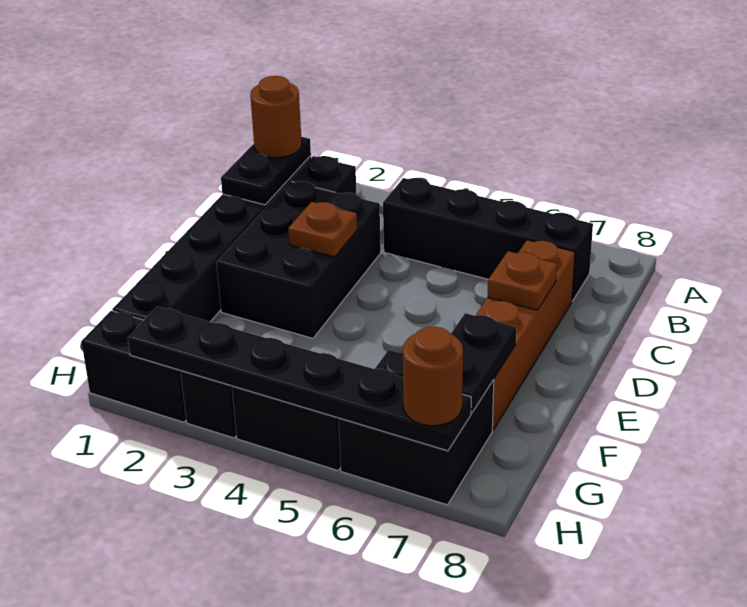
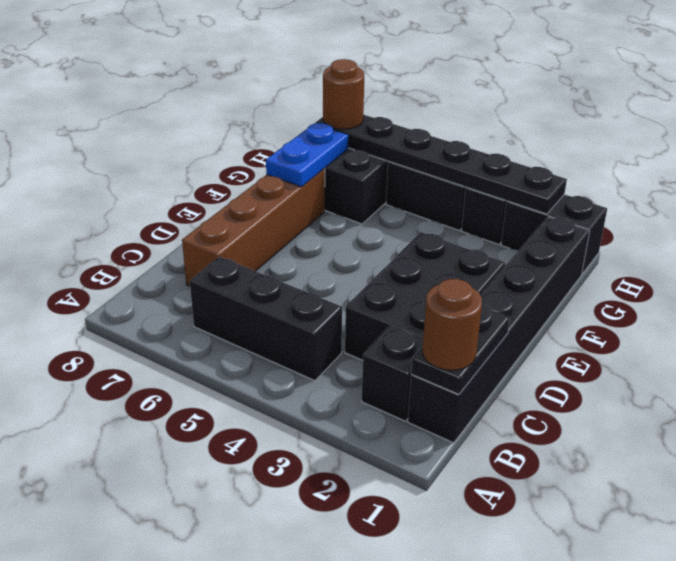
black 1x4 brick [383,178,593,301] -> black 1x3 brick [190,257,342,381]
brown 1x1 plate [288,202,357,257] -> none
brown 1x1 plate [488,251,557,310] -> none
black 1x2 plate [451,313,516,413] -> blue 1x2 plate [266,123,348,187]

